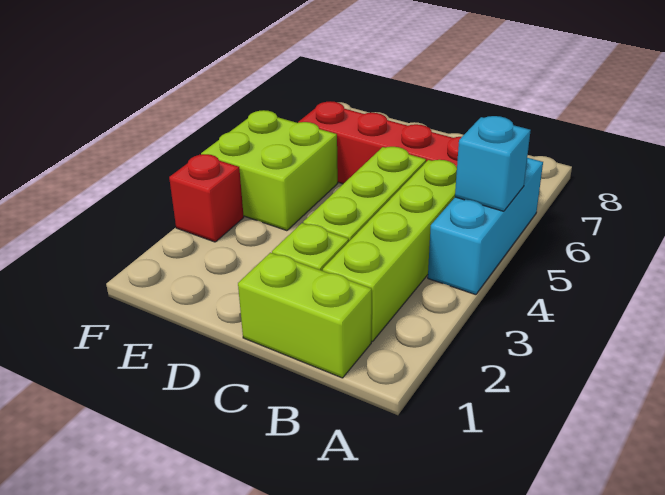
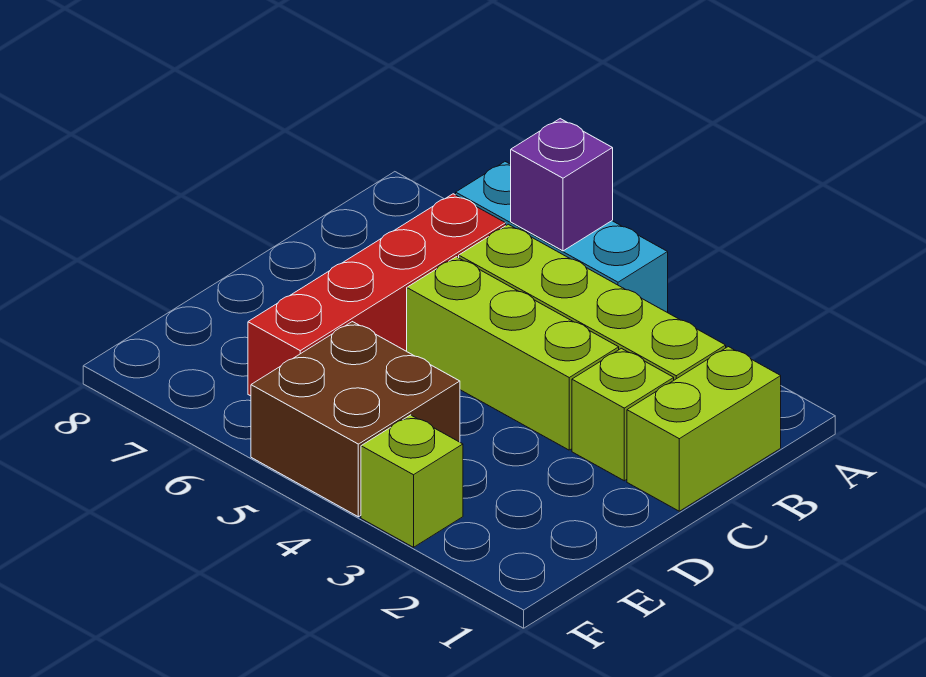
cyan 1x1 brick [455,116,531,211] -> purple 1x1 brick [511,119,613,251]
lime 2x2 brick [201,110,338,231] -> brown 2x2 brick [251,322,460,517]
red 1x1 brick [169,154,244,242] -> lime 1x1 brick [361,415,463,547]

